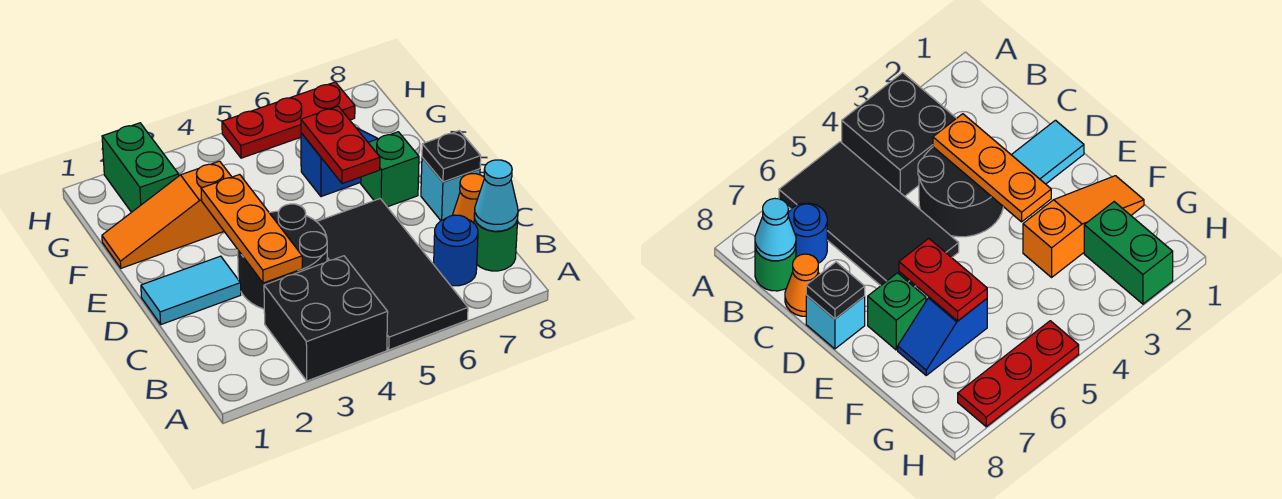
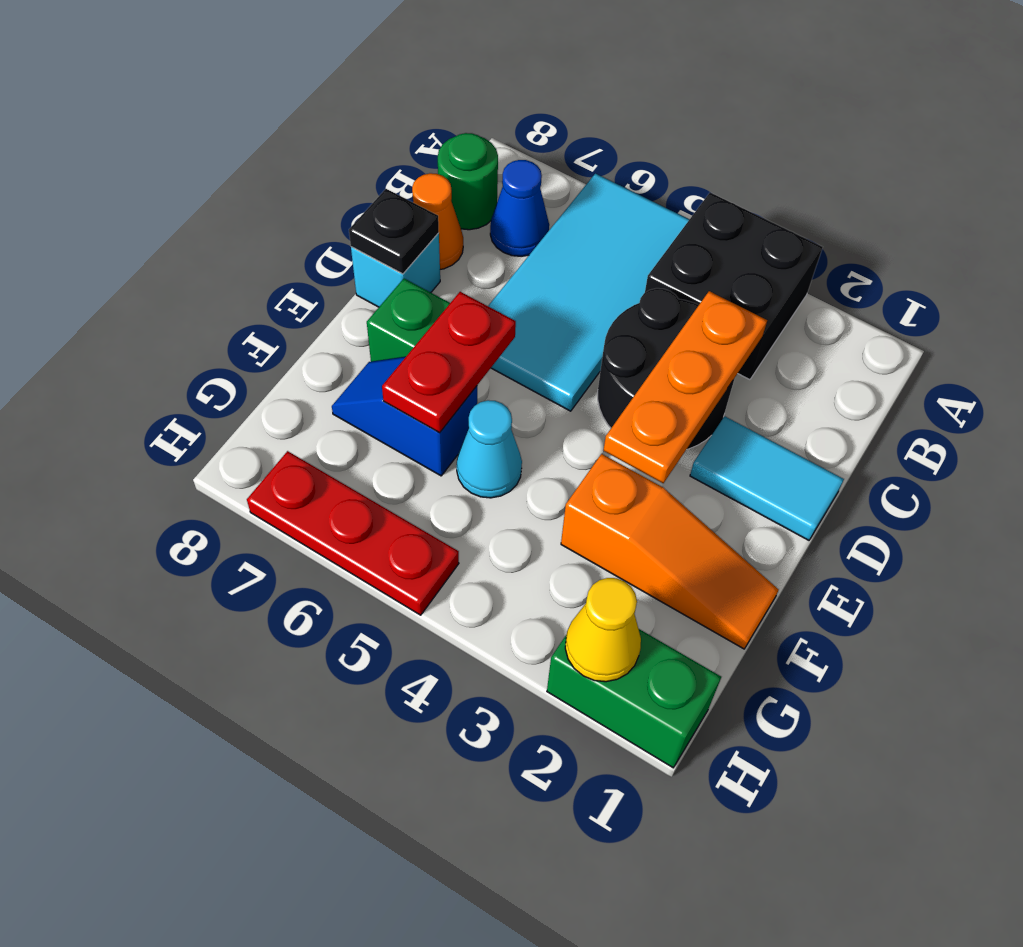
black 2x4 tile [317,199,468,350] -> cyan 2x4 tile [488,174,689,411]
blue 1x1 round brick [434,215,478,286] -> blue 1x1 cone [490,160,549,256]
cyan 1x1 cone [474,160,518,231] -> cyan 1x1 cone moved to [457,400,522,498]
green 1x2 brick [102,123,179,212] -> green 1x2 brick turned to [547,629,721,768]
none -> yellow 1x1 cone [565,578,641,682]

